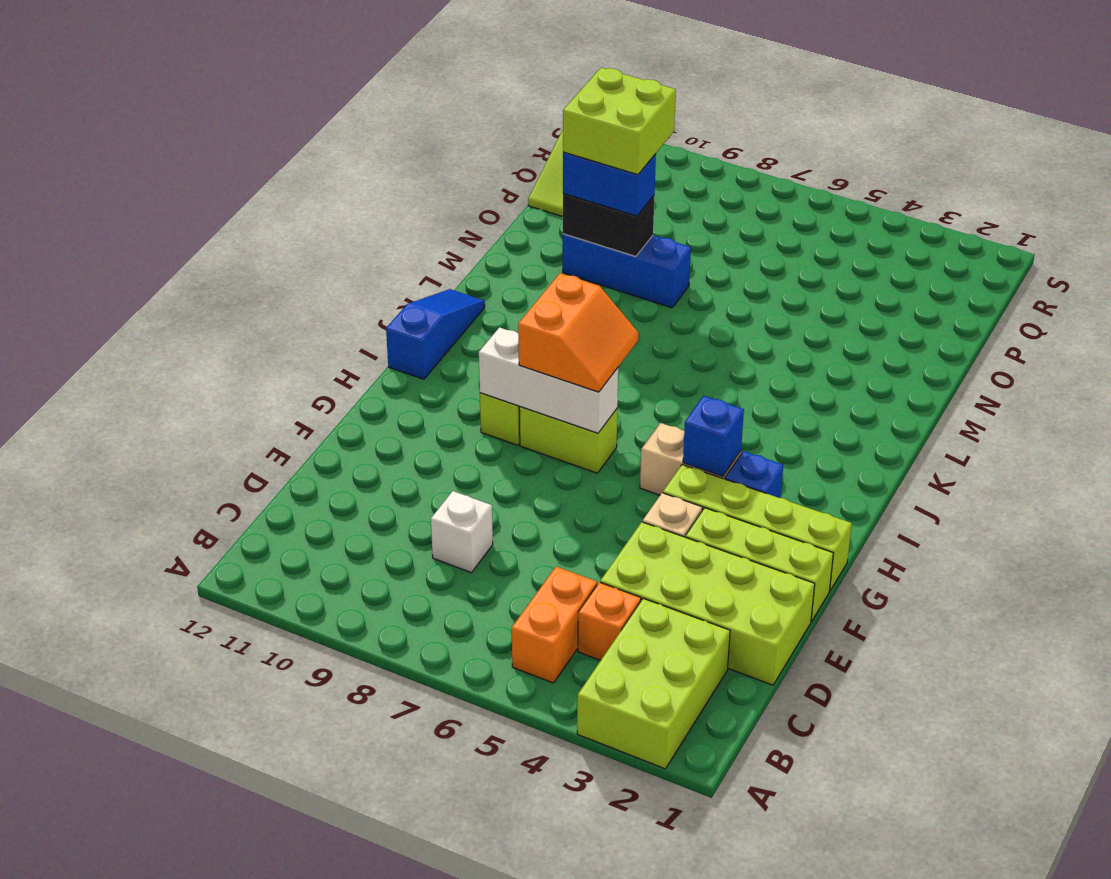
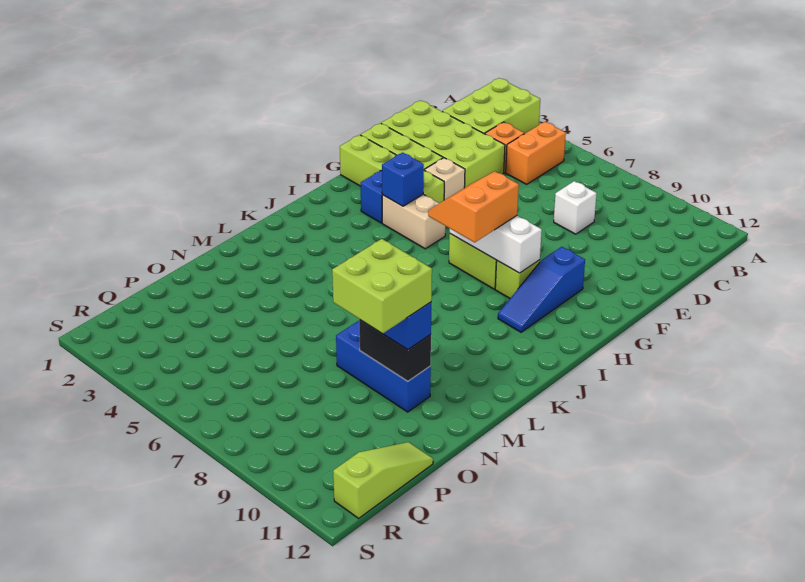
blue 1x3 slope [386,289,485,379] -> blue 1x3 slope moved to [498,247,585,332]

